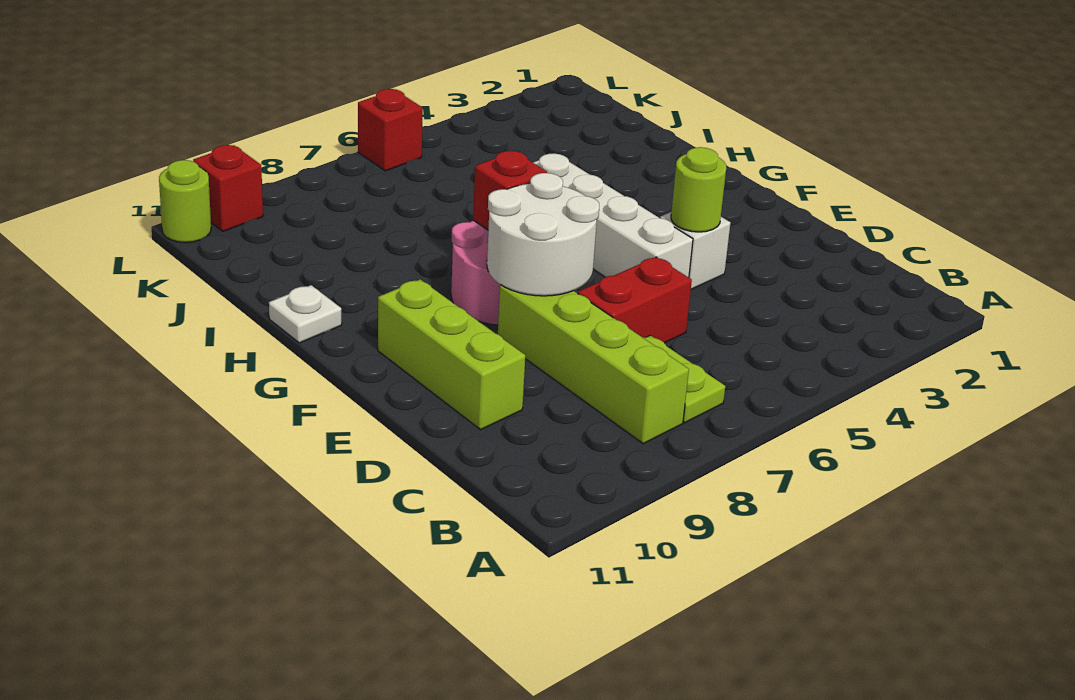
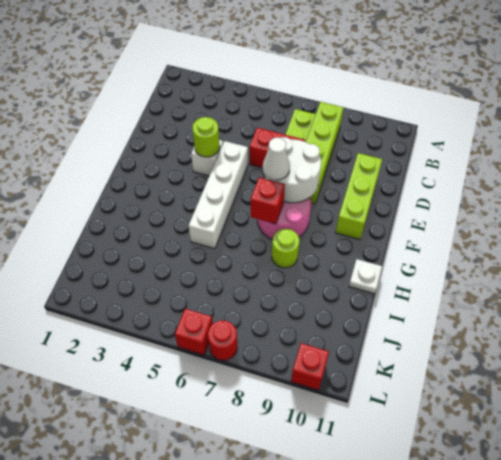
none -> white 1x1 cone [263,138,290,180]
none -> red 1x1 round brick [208,320,237,360]
lime 1x1 round brick [159,160,211,243] -> lime 1x1 round brick moved to [272,229,300,268]

